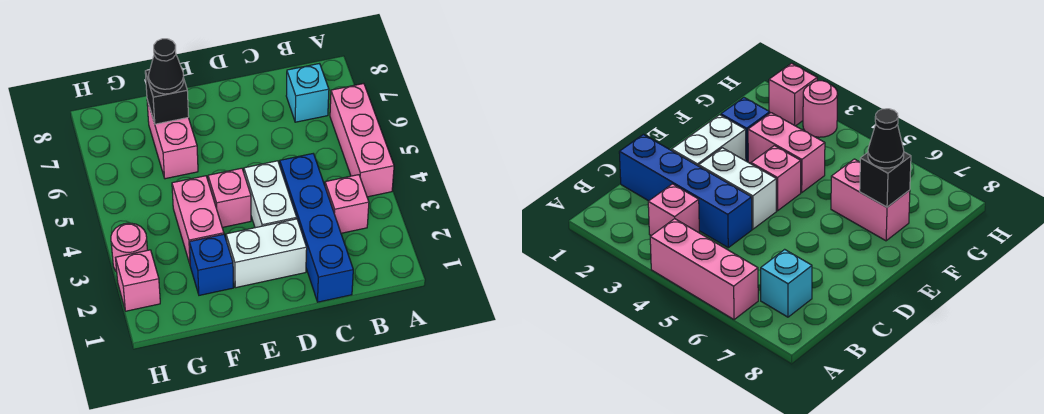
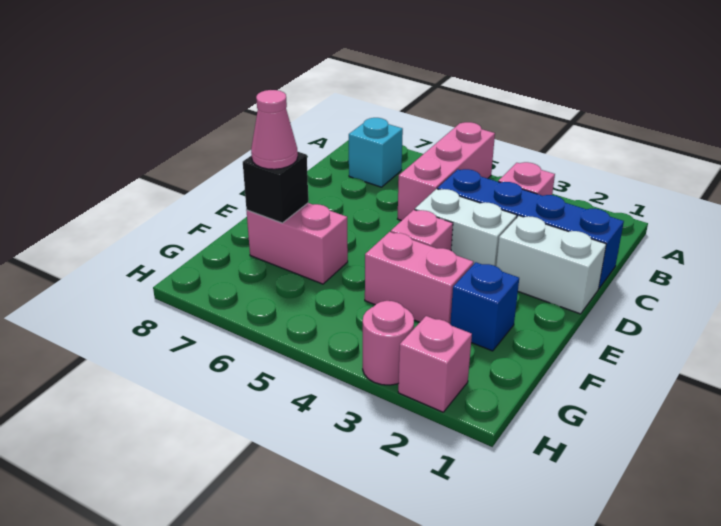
pink 1x3 brick [330,84,394,197] -> pink 1x3 brick turned to [398,122,495,221]
white 1x2 brick [226,219,307,288] -> white 1x2 brick turned to [496,216,606,314]
black 1x1 cone [149,39,184,94] -> pink 1x1 cone [251,90,298,169]

